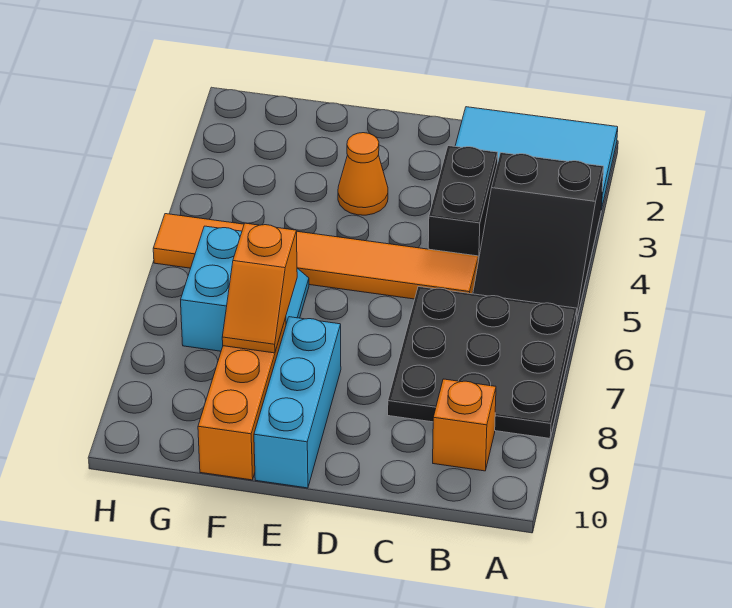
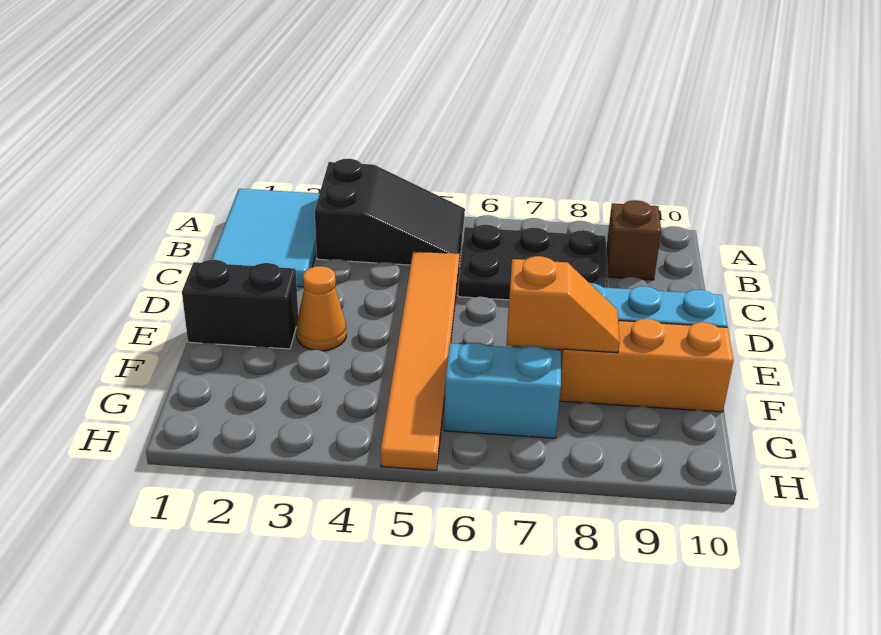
black 3x3 plate [388,287,577,438] -> black 2x3 plate [458,225,608,300]
orange 1x1 brick [433,379,496,471] -> brown 1x1 brick [606,200,661,280]
black 1x2 brick [428,146,498,261] -> black 1x2 brick moved to [182,260,298,349]

